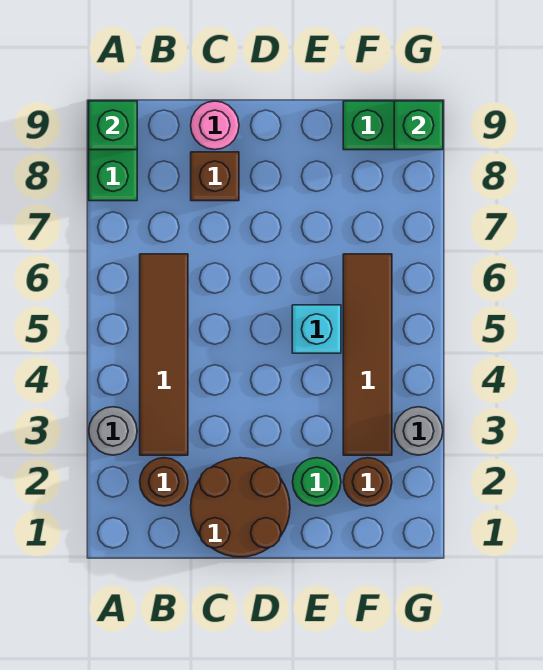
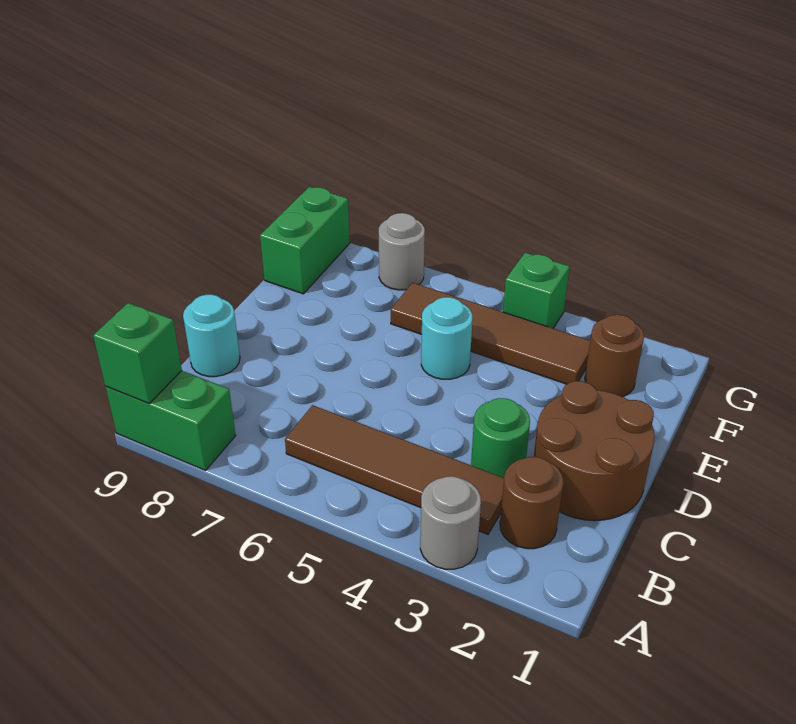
brown 1x1 brick [191,152,239,201] -> none
pink 1x1 round brick [191,101,239,150] -> cyan 1x1 round brick [183,295,240,377]
green 1x1 round brick [293,458,341,506] -> green 1x1 round brick moved to [471,398,530,478]
cyan 1x1 brick [292,305,341,353] -> cyan 1x1 round brick [421,297,473,379]
grey 1x1 round brick [394,407,443,455] -> grey 1x1 round brick moved to [379,213,425,290]
green 1x1 brick [394,101,443,150] -> green 1x1 brick moved to [503,253,570,328]

